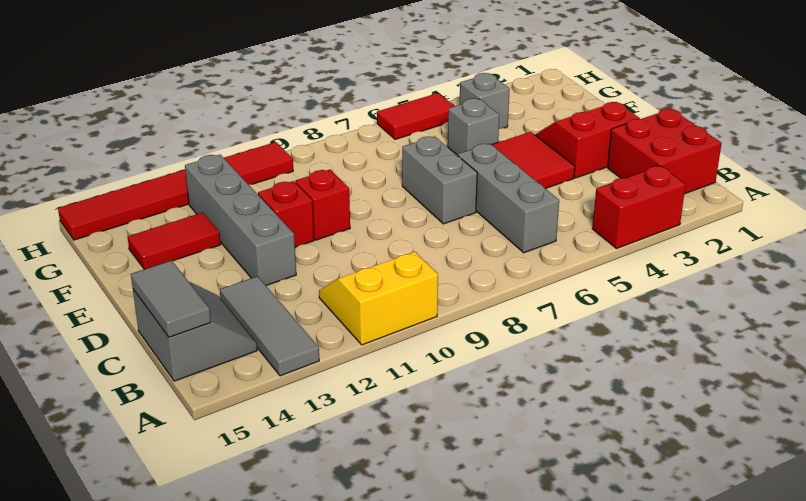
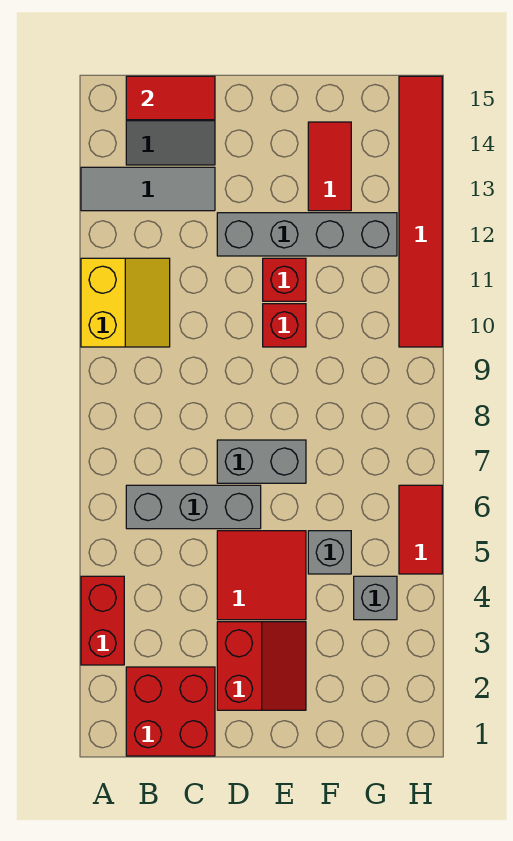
grey 1x2 tile [131,261,211,337] -> red 1x2 tile [126,76,215,120]

